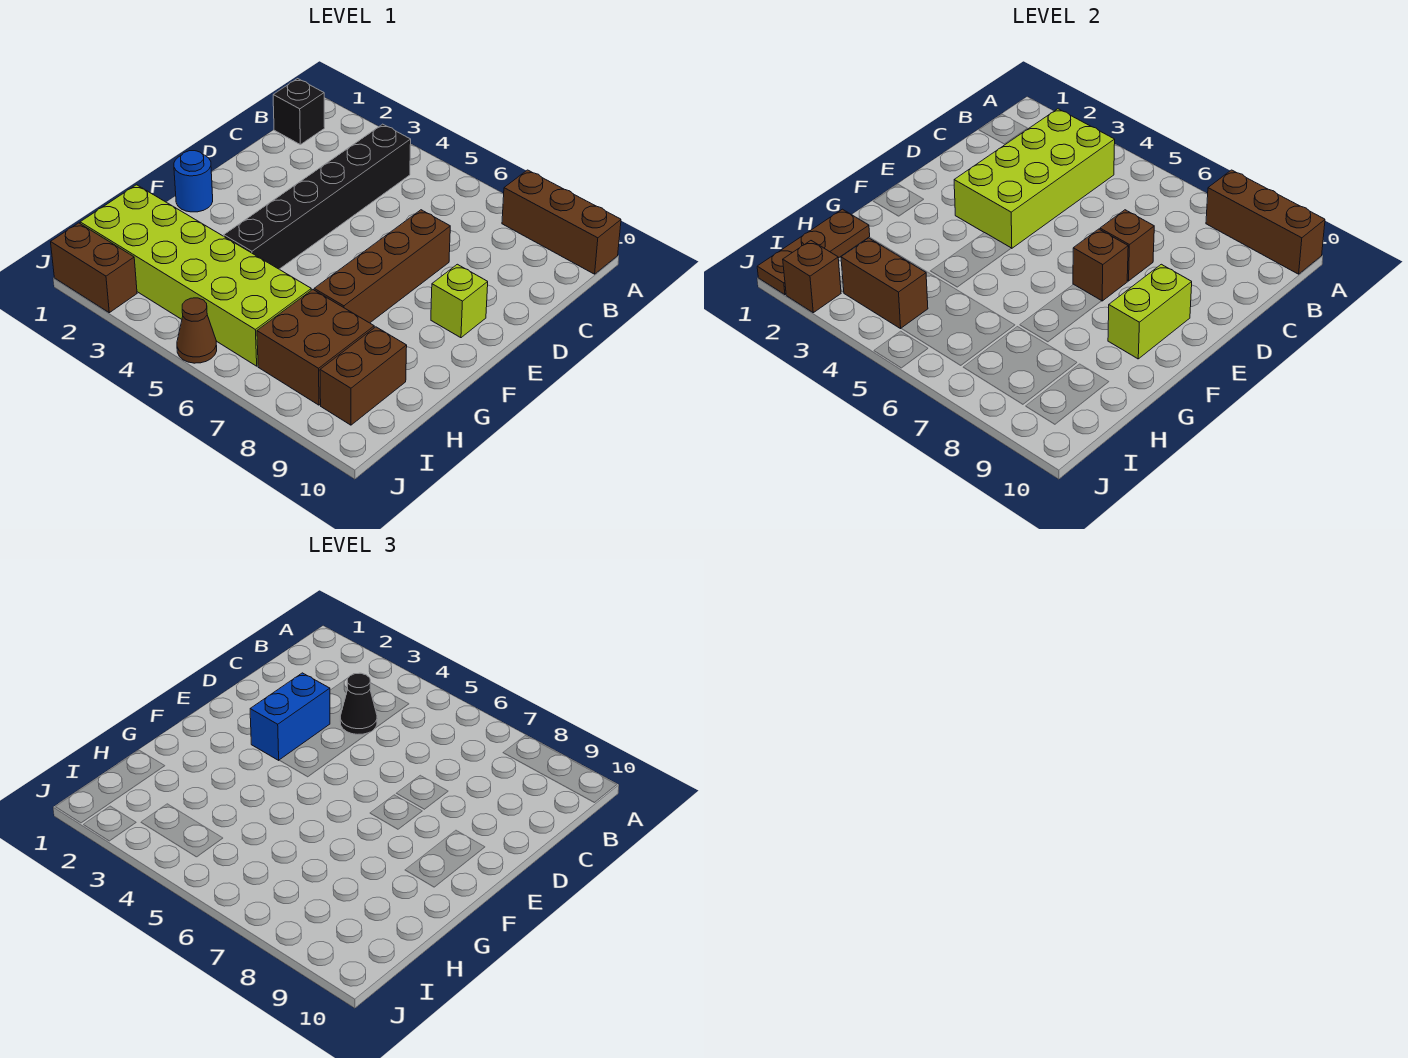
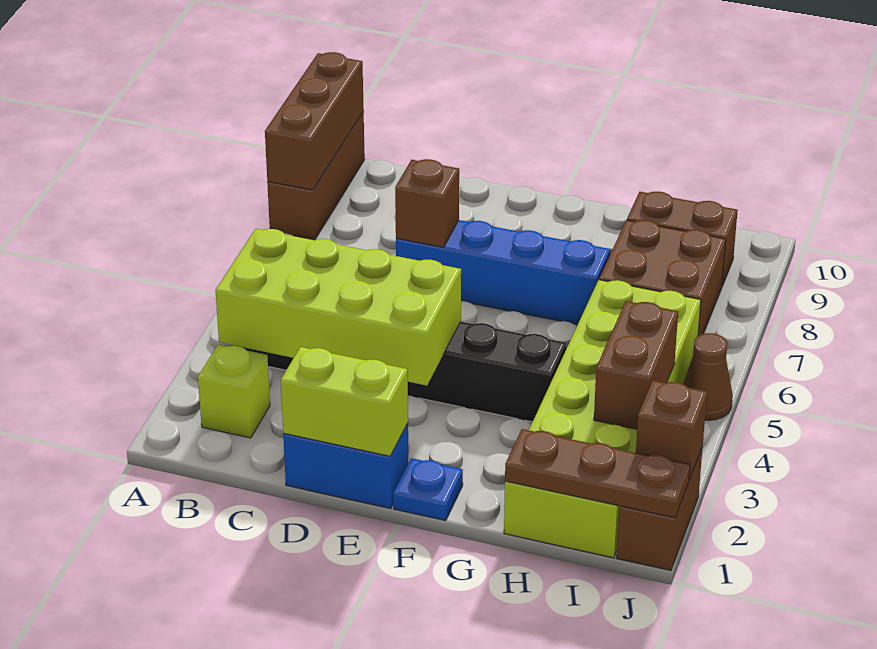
black 1x1 brick [273,79,325,145] -> none
black 1x1 cone [340,673,377,734] -> none
blue 1x2 brick [250,673,330,760] -> blue 1x2 brick moved to [283,423,408,509]
brown 1x4 brick [314,210,450,323] -> blue 1x4 brick [396,220,610,325]
brown 1x1 brick [1073,229,1128,301] -> none
lime 1x1 brick [431,264,488,338] -> lime 1x1 brick moved to [198,345,270,438]
lime 1x2 brick [1108,264,1192,359] -> lime 1x2 brick moved to [281,347,408,456]
blue 1x1 round brick [174,151,213,212] -> blue 1x1 plate [393,458,463,521]

